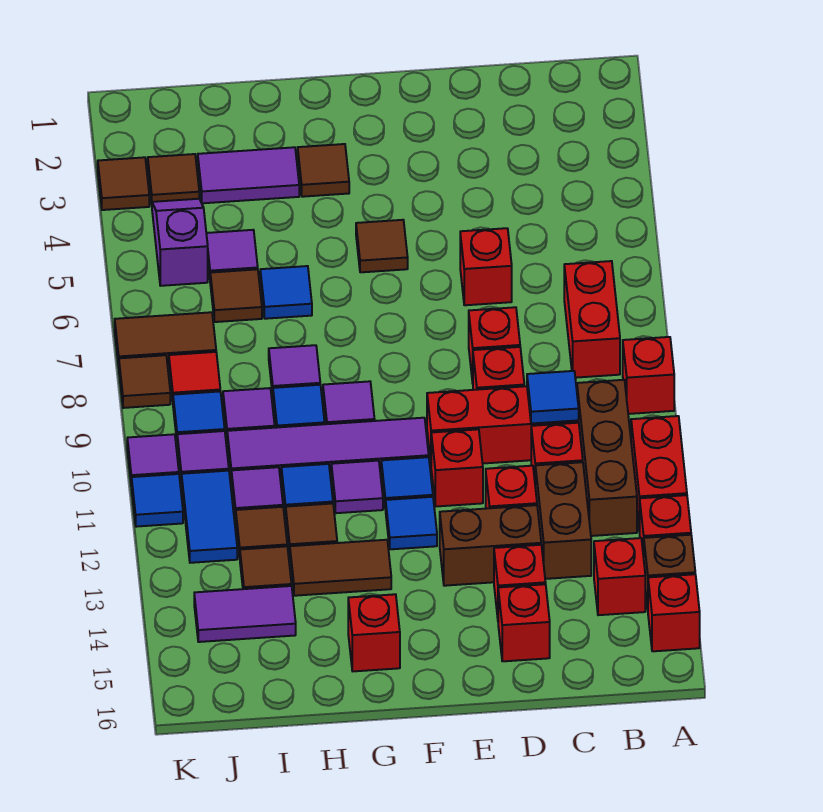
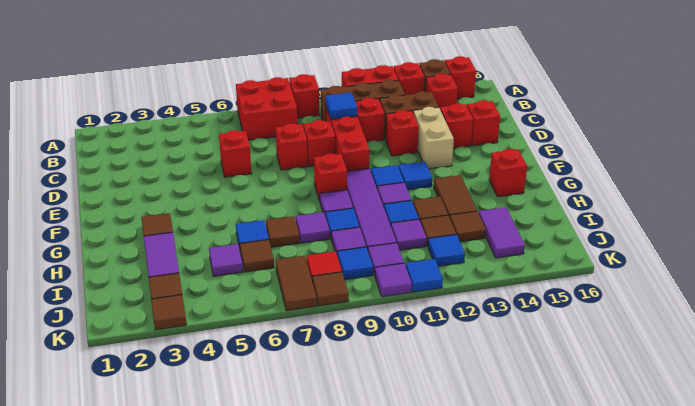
red 1x2 brick [564,261,620,378] -> red 2x2 brick [236,77,297,140]
brown 1x2 brick [440,505,541,586] -> tan 1x2 brick [413,107,454,169]
red 1x1 brick [431,429,483,506] -> red 1x1 brick moved to [314,154,347,201]
brown 1x1 tile [356,220,408,272] -> brown 1x1 tile moved to [266,216,300,247]
purple 1x2 slope [152,199,208,286] -> none
blue 1x2 tile [182,471,237,563] -> blue 1x1 tile [428,234,465,266]

